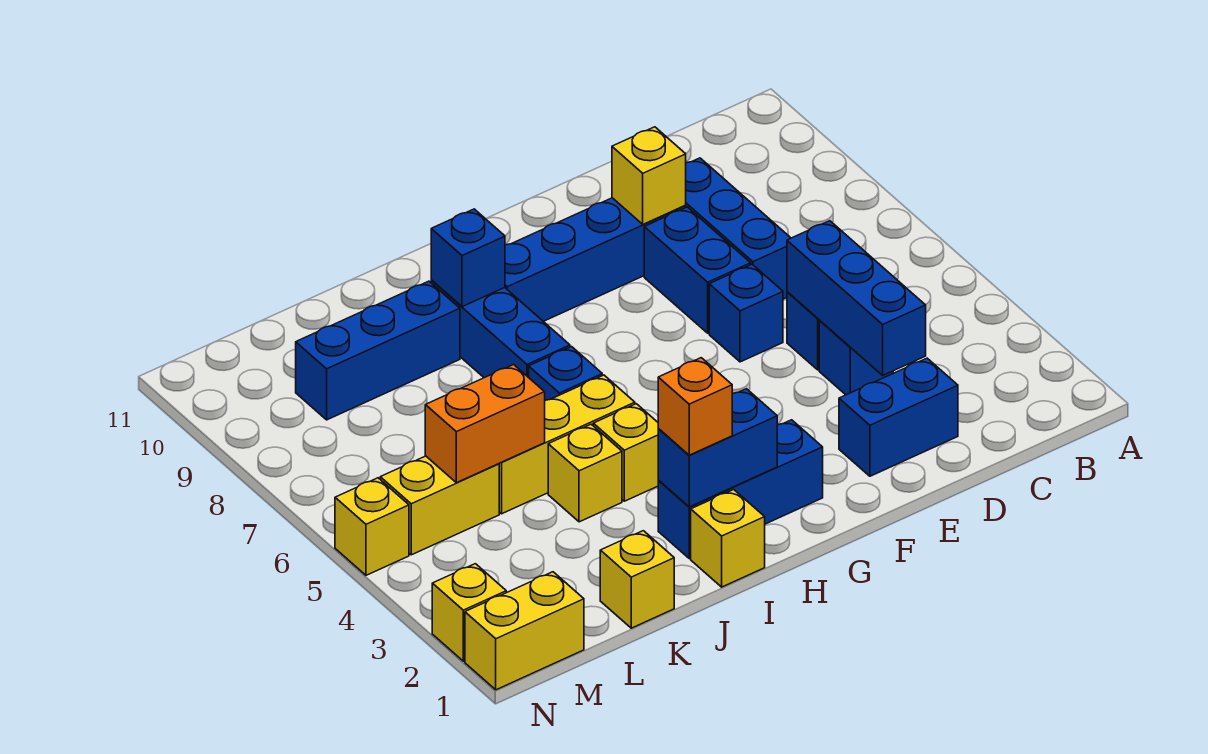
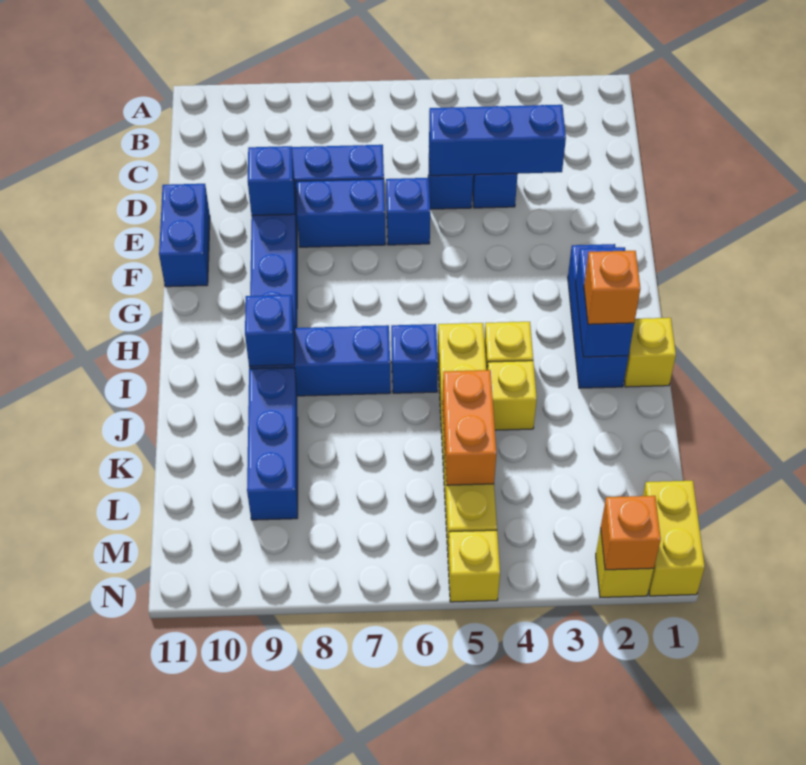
blue 1x2 brick [839,358,958,476] -> blue 1x2 brick moved to [159,184,210,287]
yellow 1x1 brick [612,127,686,224] -> blue 1x1 brick [248,146,295,216]
yellow 1x1 brick [600,531,674,628] -> none
none -> orange 1x1 brick [601,496,661,570]

